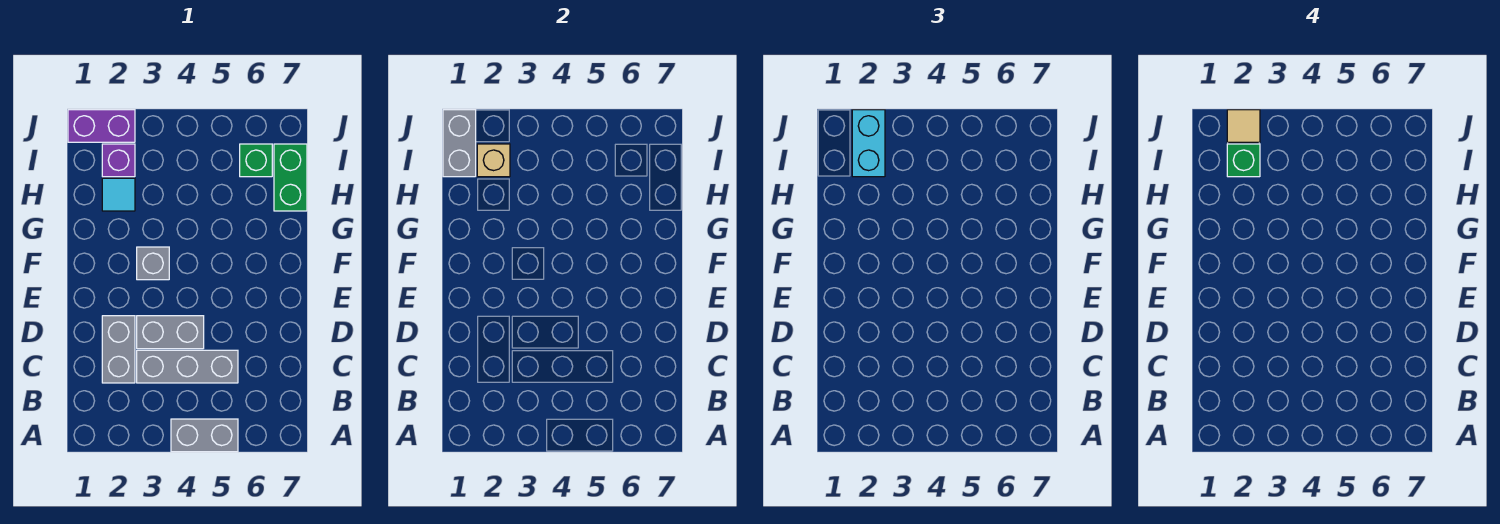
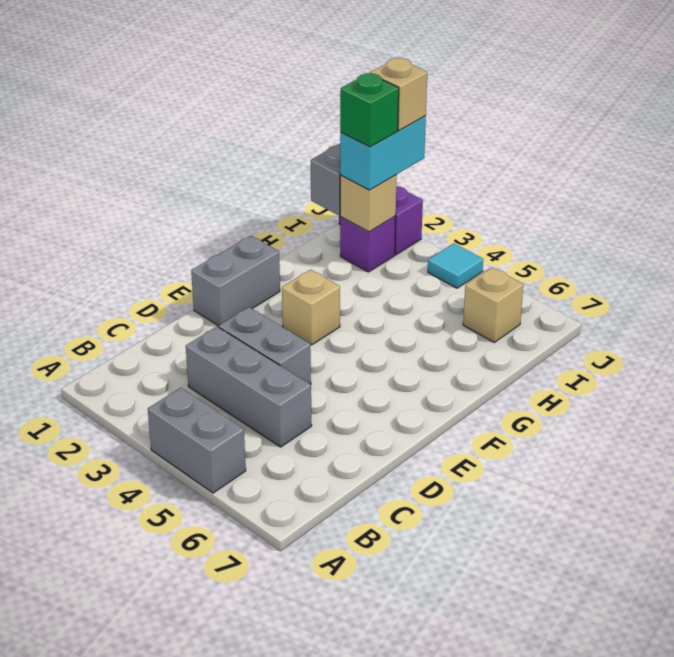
grey 1x2 brick [102,316,135,383] -> grey 1x2 brick moved to [191,236,280,326]
grey 1x1 brick [137,247,169,280] -> tan 1x1 brick [282,270,340,345]
cyan 1x1 tile [102,178,135,211] -> cyan 1x1 tile moved to [428,243,483,288]
green 1x2 brick [274,144,307,211] -> none
green 1x1 brick [240,144,272,177] -> tan 1x1 brick [463,267,523,342]
tan 1x1 tile [1227,110,1260,142] -> tan 1x1 brick [370,58,427,130]

